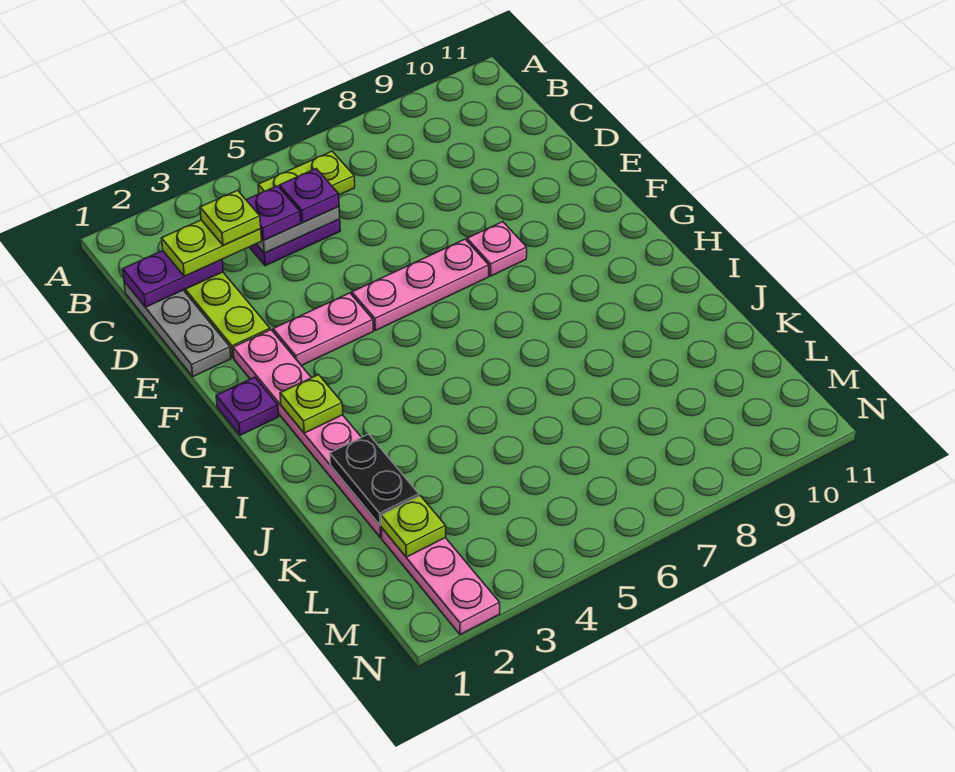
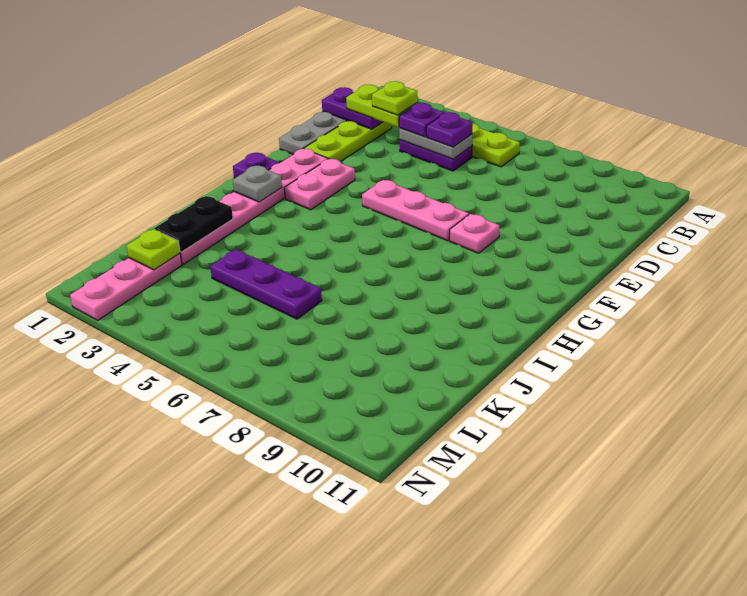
pink 1x2 plate [273,293,373,366] -> pink 1x2 plate turned to [284,159,355,210]
lime 1x1 plate [280,375,343,433] -> grey 1x1 plate [233,166,282,202]
none -> purple 1x3 plate [210,249,322,319]

